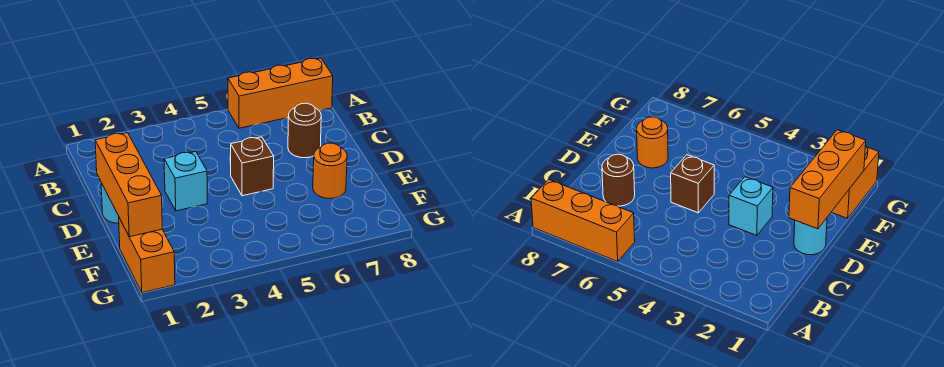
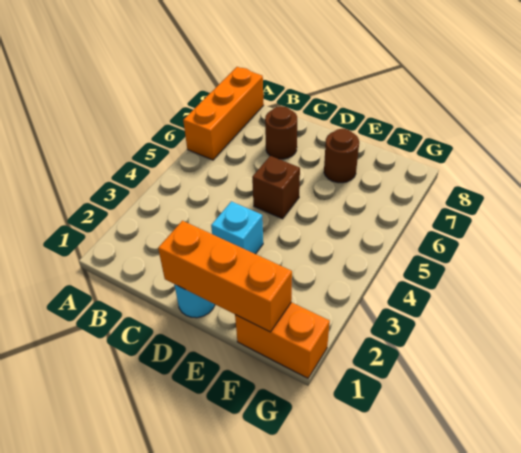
orange 1x1 round brick [313,143,347,199] -> brown 1x1 round brick [324,129,359,183]

